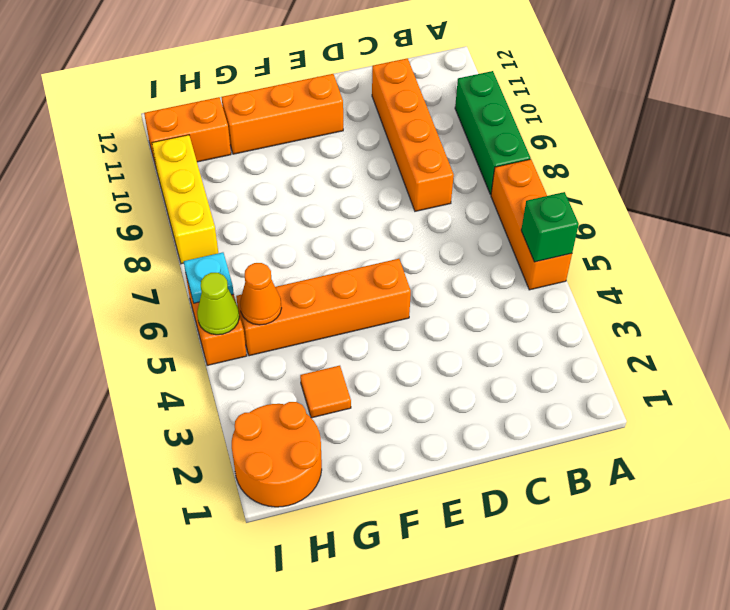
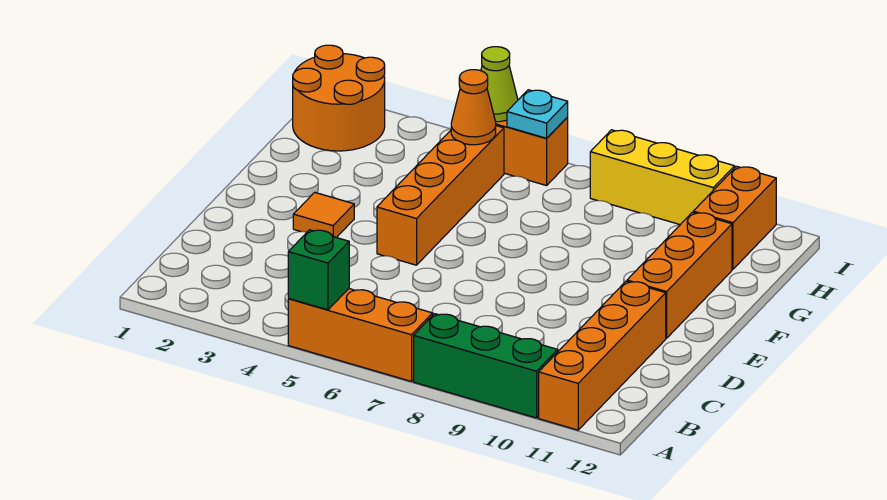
orange 1x4 brick [372,58,454,211] -> orange 1x4 brick turned to [539,281,666,430]
orange 1x1 tile [300,366,351,418] -> orange 1x1 tile moved to [293,192,354,238]

